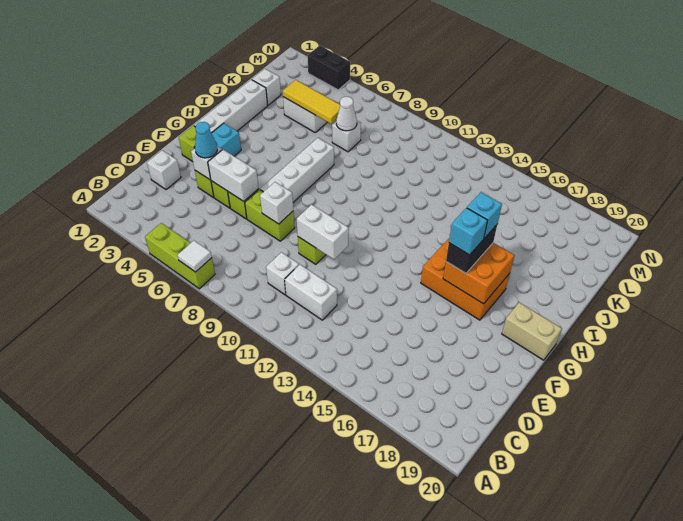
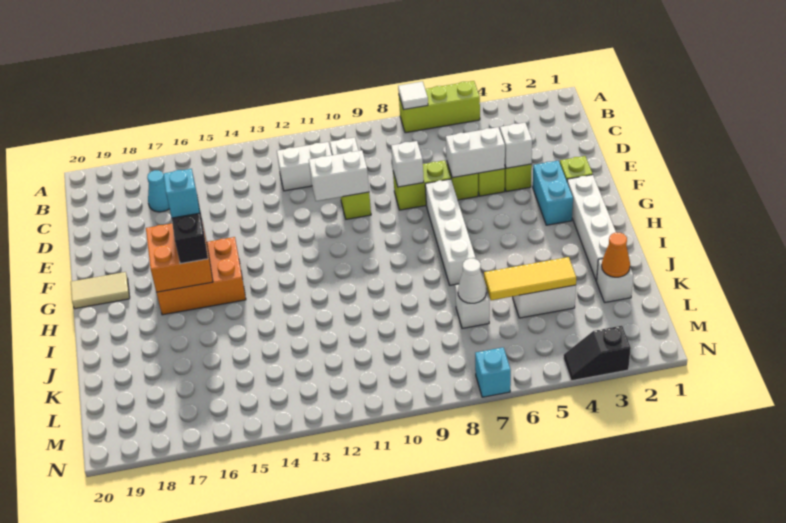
white 1x1 brick [147,150,181,190] -> none
cyan 1x1 cone [195,122,217,158] -> cyan 1x1 cone moved to [147,170,169,212]
tan 1x2 brick [502,303,562,360] -> tan 1x2 tile [71,272,130,309]
cyan 1x1 brick [467,192,502,238] -> cyan 1x1 brick moved to [475,348,511,397]
none -> orange 1x1 cone [602,232,630,277]
black 1x2 brick [307,45,350,90] -> black 1x2 slope [563,326,631,381]

